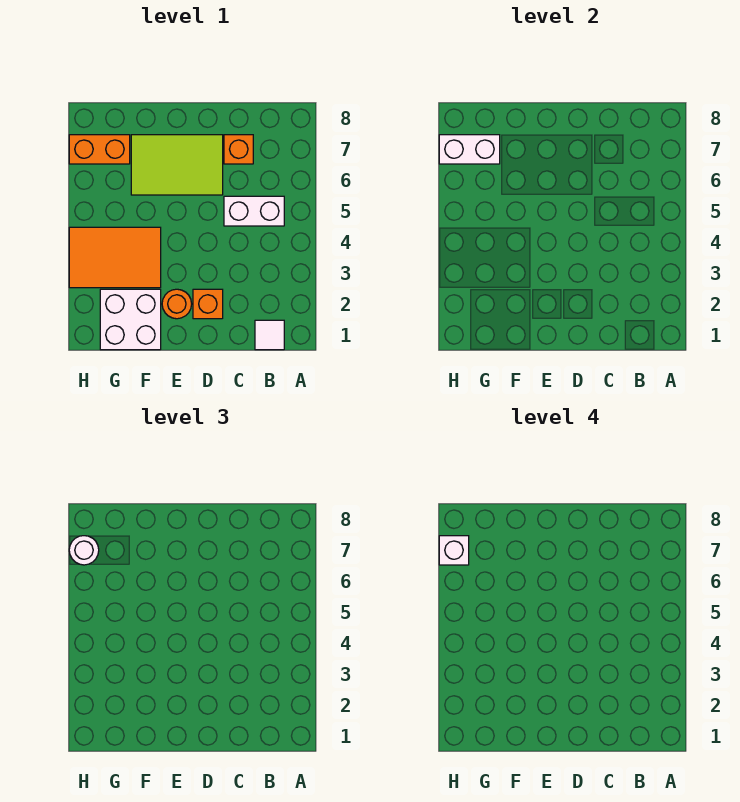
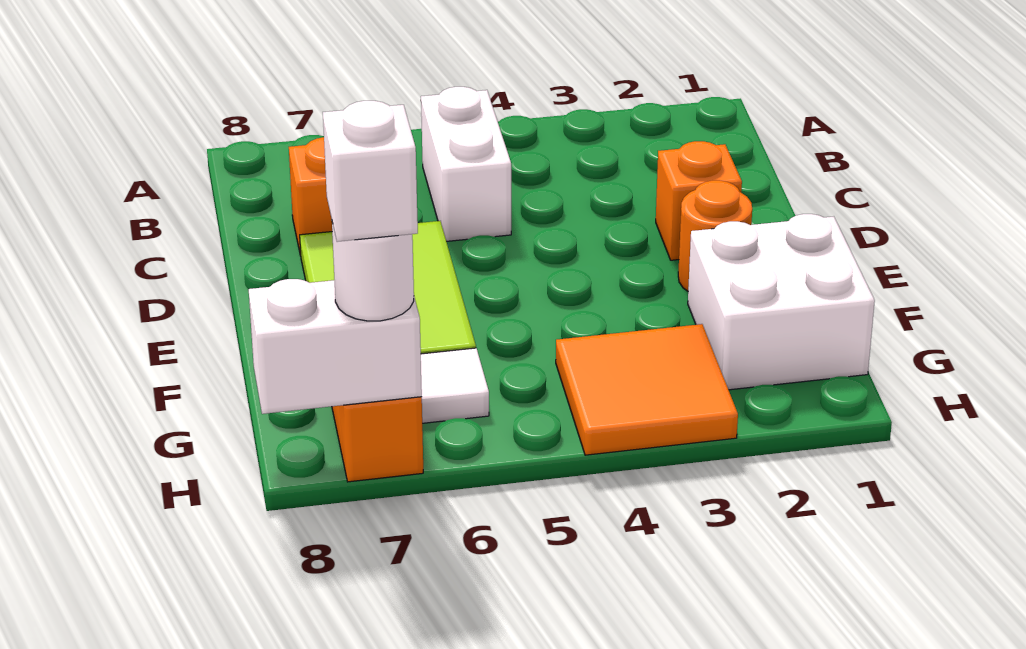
white 1x1 tile [255,320,284,350] -> white 1x1 tile moved to [421,348,489,423]
orange 2x3 tile [69,227,161,288] -> orange 2x2 tile [556,324,738,455]
white 1x2 brick [439,135,500,164] -> white 1x2 brick turned to [249,279,422,414]

